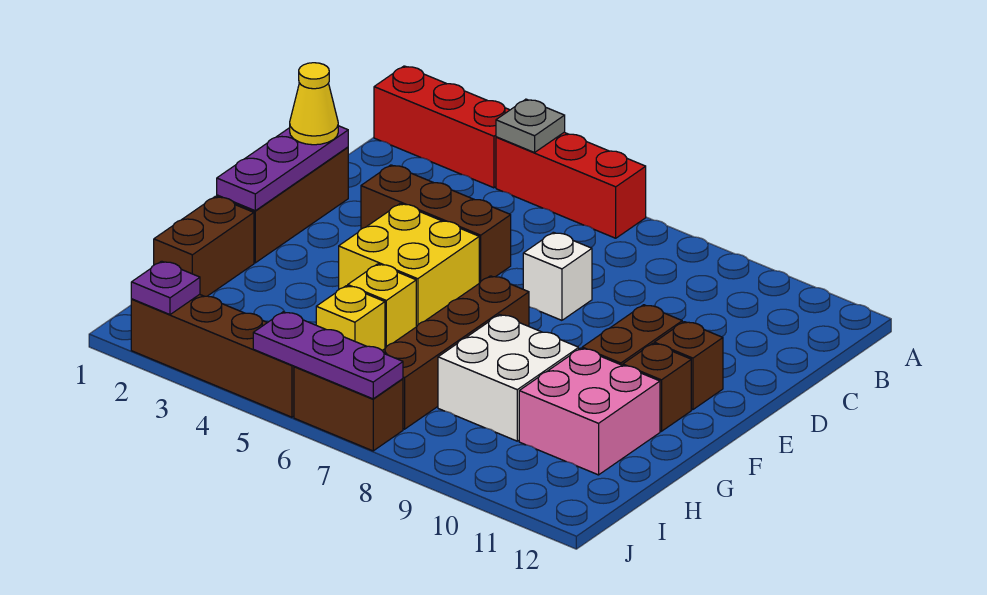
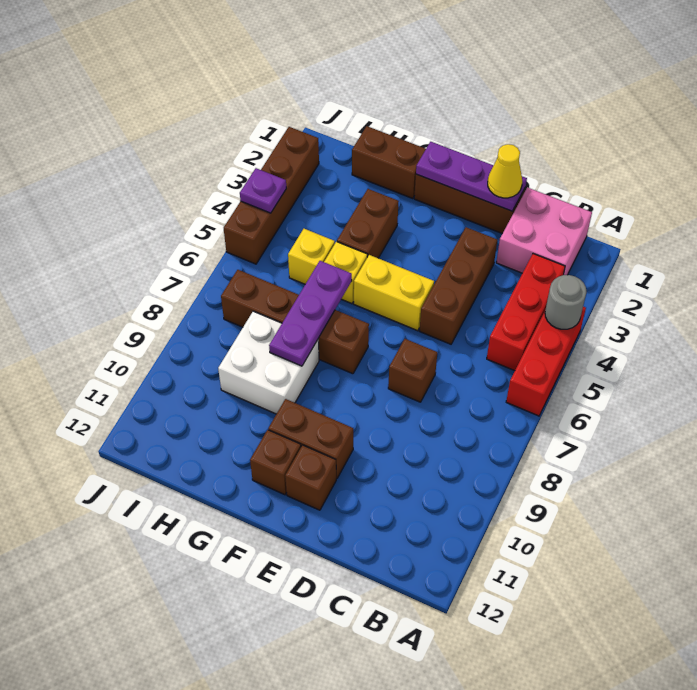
red 1x3 brick [374,66,509,188] -> red 1x3 brick moved to [487,254,565,371]
grey 1x1 plate [496,99,565,153] -> grey 1x1 round brick [545,275,587,329]
white 1x1 brick [523,232,592,320] -> brown 1x1 brick [388,339,437,402]
yellow 2x2 brick [339,204,479,327] -> yellow 1x2 brick [354,255,434,331]
pink 2x2 brick [519,348,660,475] -> pink 2x2 brick moved to [496,187,592,275]
purple 1x1 plate [131,261,200,315] -> purple 1x1 plate moved to [240,168,286,213]
purple 1x3 plate [253,312,403,399] -> purple 1x3 plate moved to [269,261,352,366]
brown 1x2 brick [294,366,403,451] -> brown 1x2 brick moved to [337,189,399,258]

